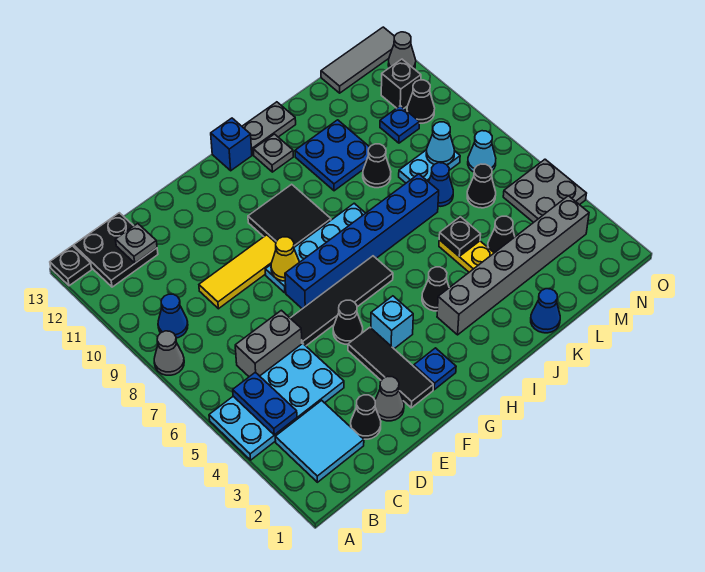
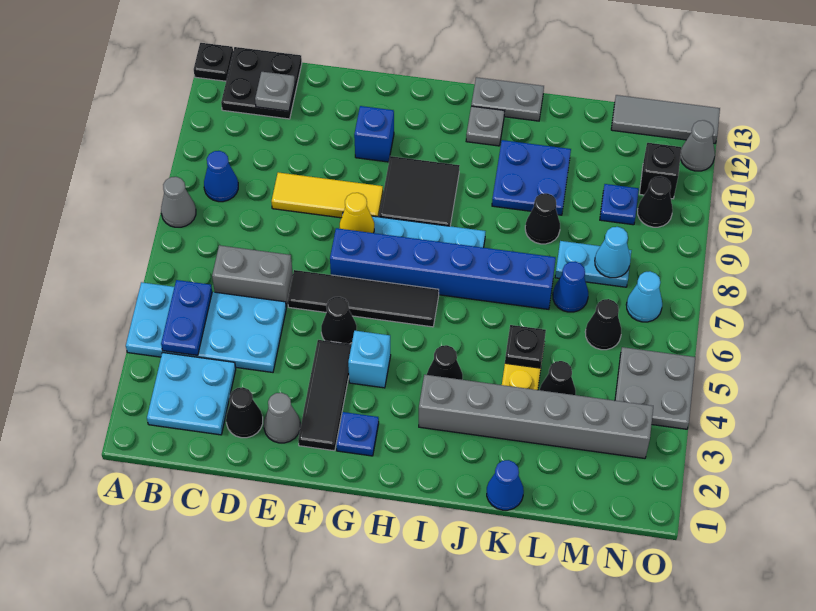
cyan 2x2 tile [275,400,364,482] -> cyan 2x2 plate [147,353,236,435]
blue 1x1 brick [211,118,252,171] -> blue 1x1 brick moved to [354,106,394,162]

